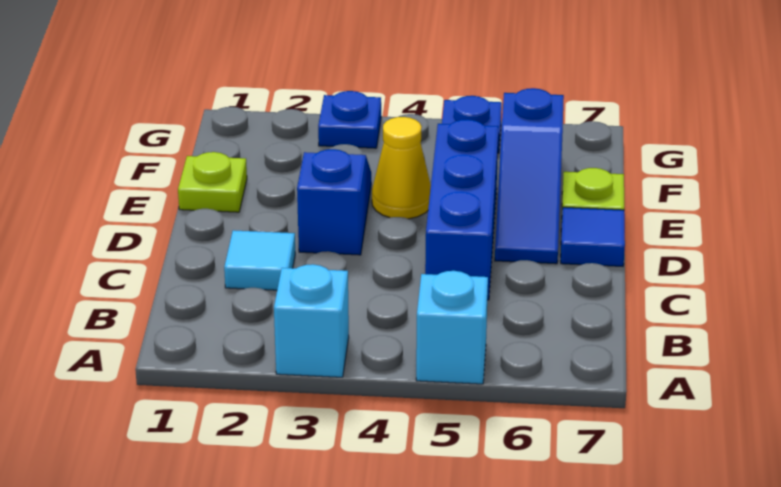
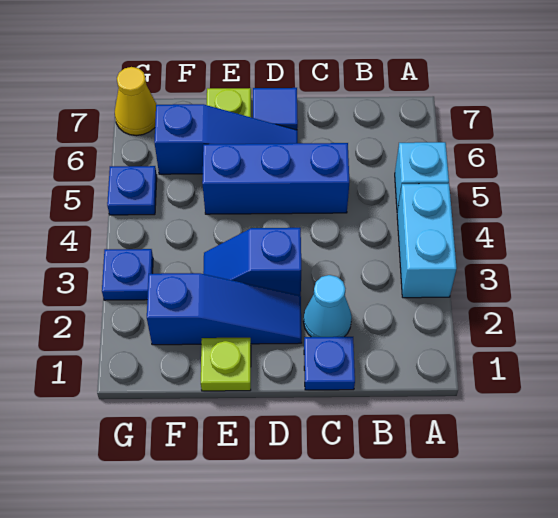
cyan 1x1 brick [274,264,349,377] -> cyan 1x2 brick [397,184,457,298]
none -> blue 1x1 plate [304,337,355,390]
cyan 1x1 tile [224,230,295,290] -> cyan 1x1 cone [303,275,352,337]
none -> blue 1x3 slope [147,273,302,345]
yellow 1x1 cone [372,117,431,219] -> yellow 1x1 cone moved to [115,67,157,135]

